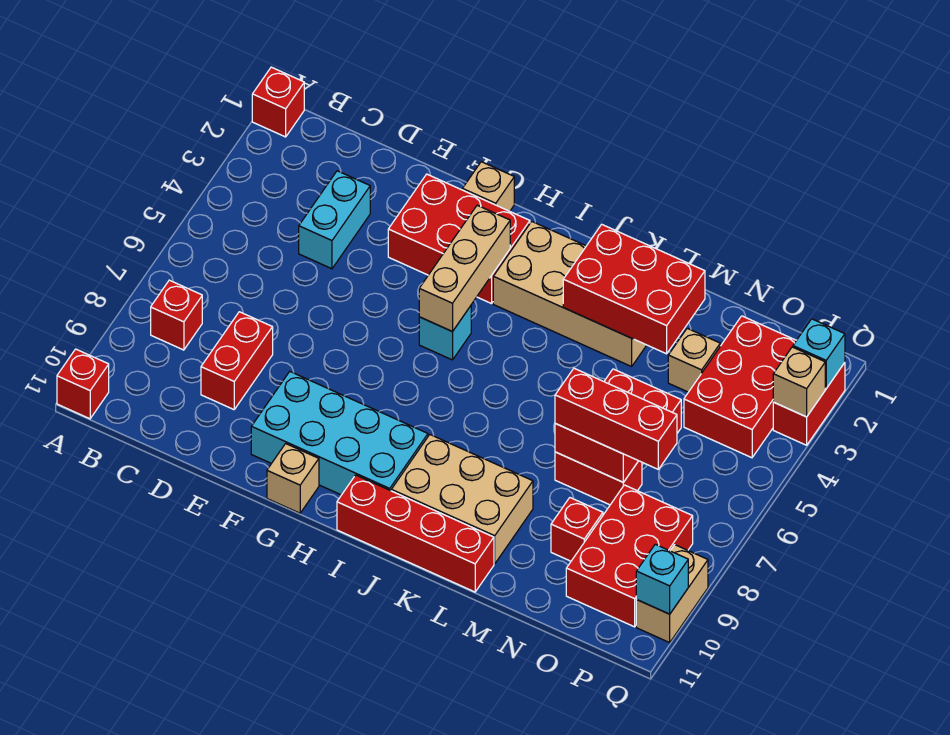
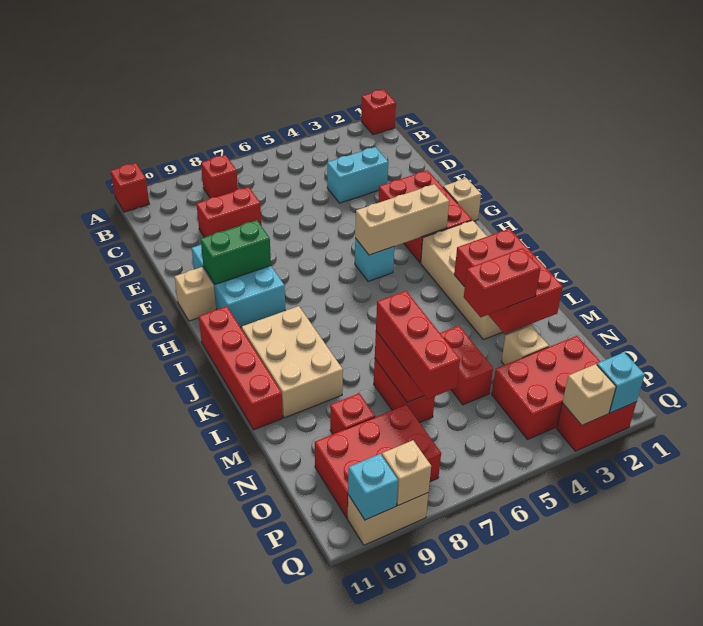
cyan 2x4 brick [251,372,428,495] -> cyan 2x3 brick [192,245,285,327]
none -> green 1x2 brick [201,220,271,284]
none -> red 1x2 brick [464,248,541,317]
none -> tan 1x1 brick [382,440,431,506]

